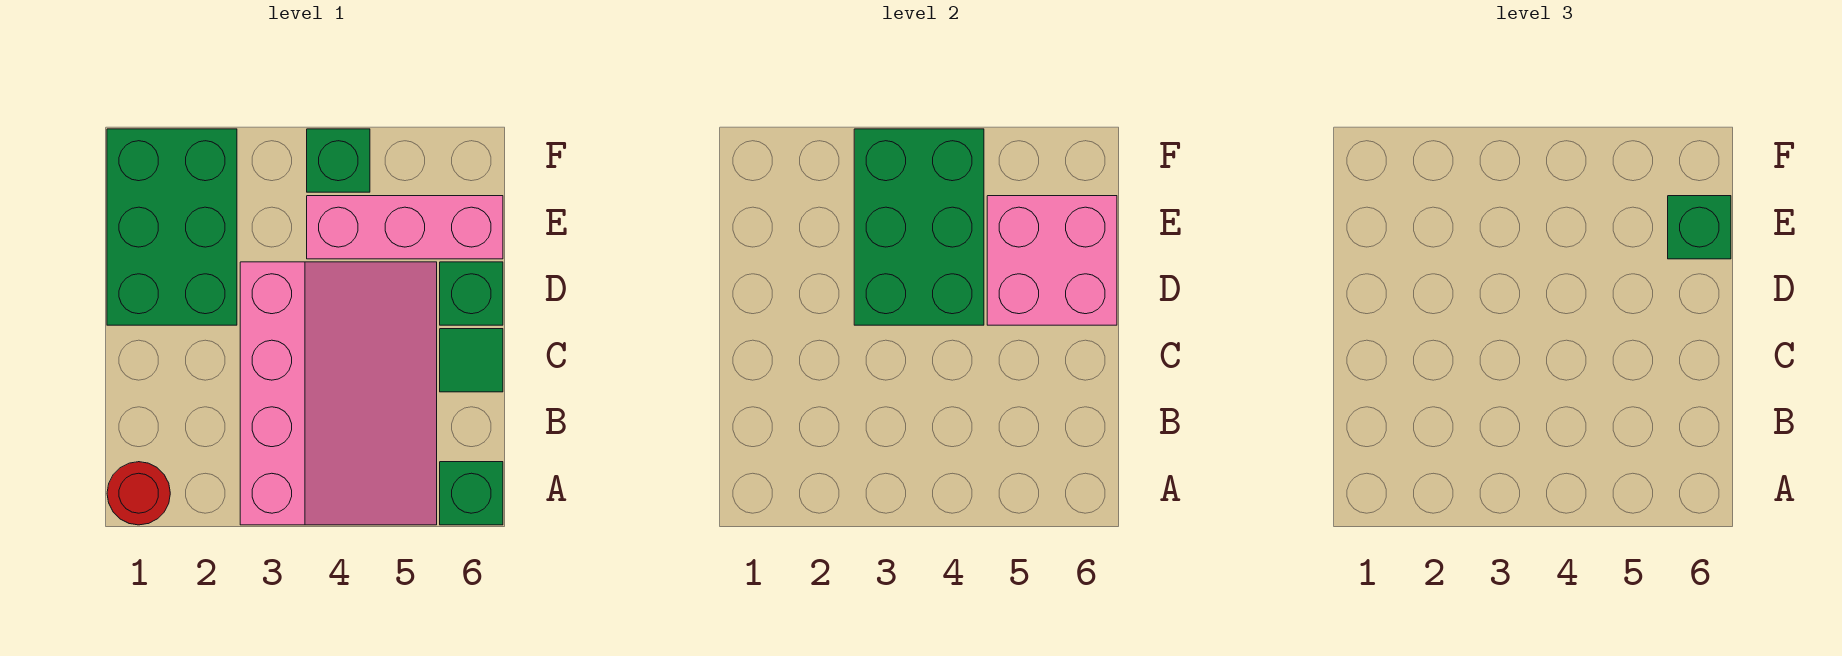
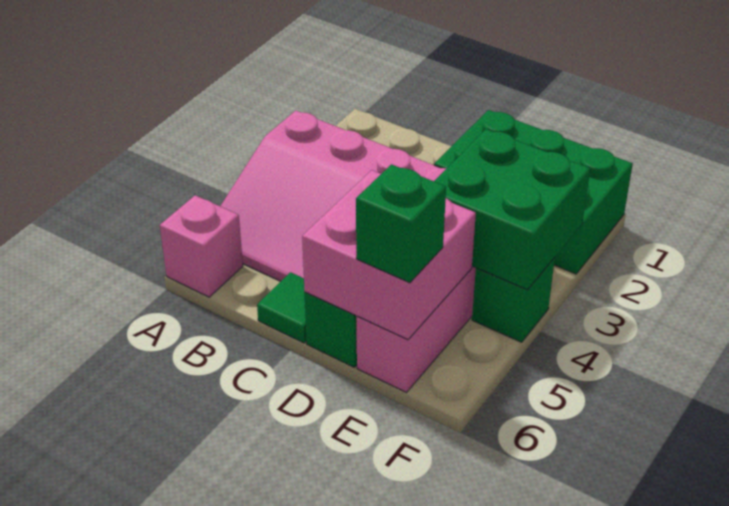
red 1x1 round brick [107,462,170,525] -> none
green 1x1 brick [440,462,503,525] -> pink 1x1 brick [160,195,243,297]
green 2x3 brick [854,129,984,325] -> green 2x2 brick [434,129,590,290]

